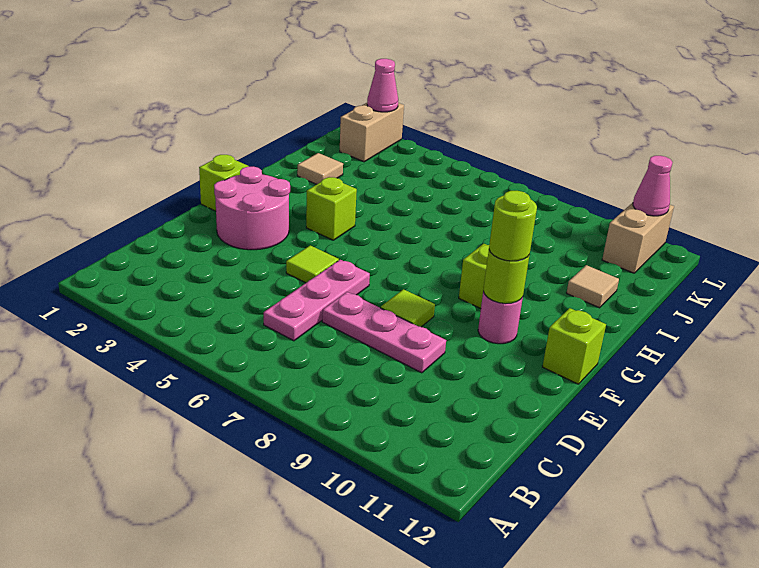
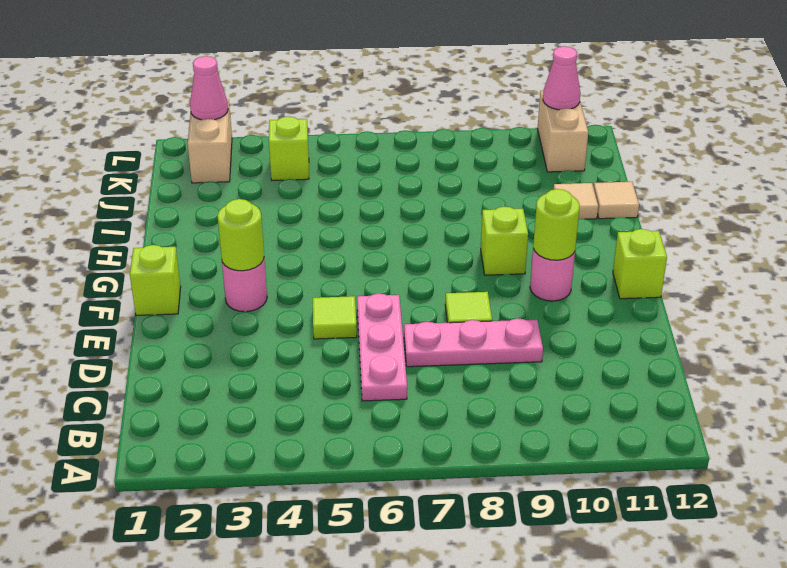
pink 2x2 round brick [214,167,290,250] -> pink 1x1 round brick [222,259,267,312]
lime 1x1 round brick [489,191,537,261] -> lime 1x1 round brick moved to [217,199,264,271]
lime 1x1 brick [306,177,357,240] -> lime 1x1 brick moved to [269,116,309,181]
tan 1x1 tile [297,153,343,184] -> tan 1x1 tile moved to [594,182,639,219]

